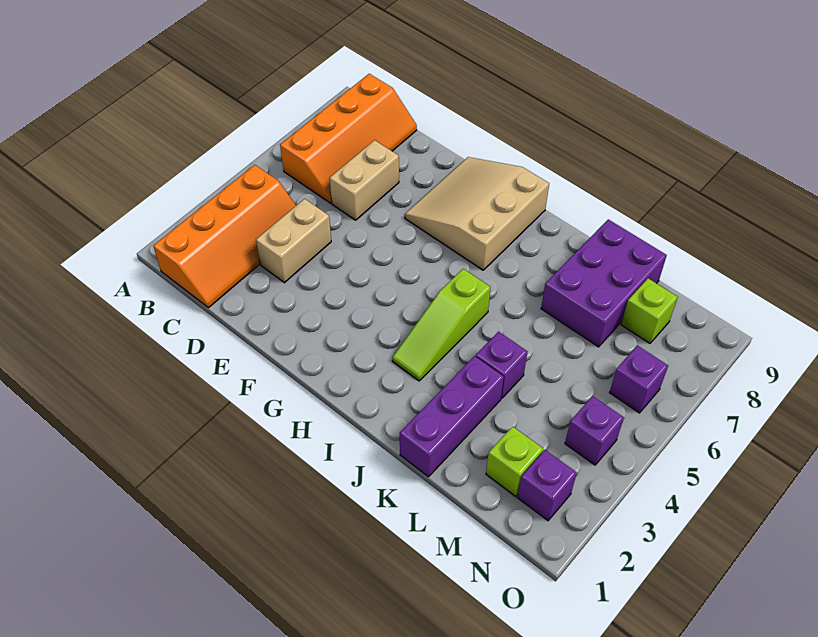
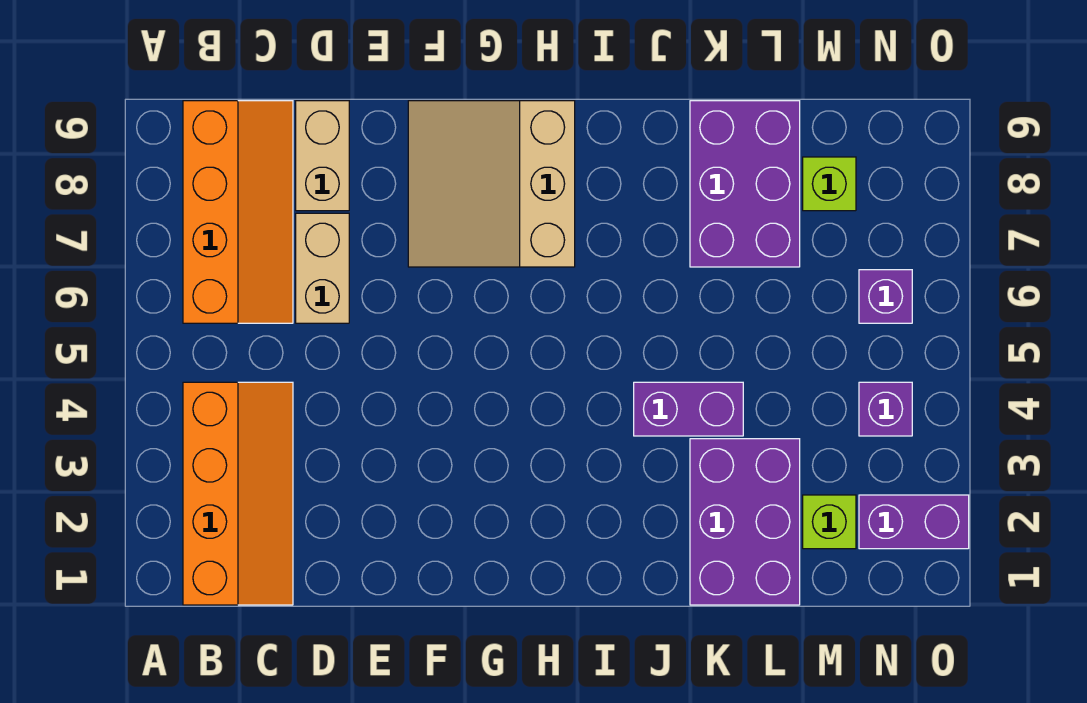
tan 1x2 brick [256,199,331,283] -> tan 1x2 brick moved to [296,101,349,211]
lime 1x3 slope [392,269,491,381] -> none
purple 1x3 brick [400,356,504,477] -> purple 2x3 brick [690,439,800,605]
purple 1x1 brick [476,332,527,399] -> purple 1x2 brick [634,382,743,436]
purple 1x1 brick [517,450,577,521] -> purple 1x2 brick [859,495,969,549]

